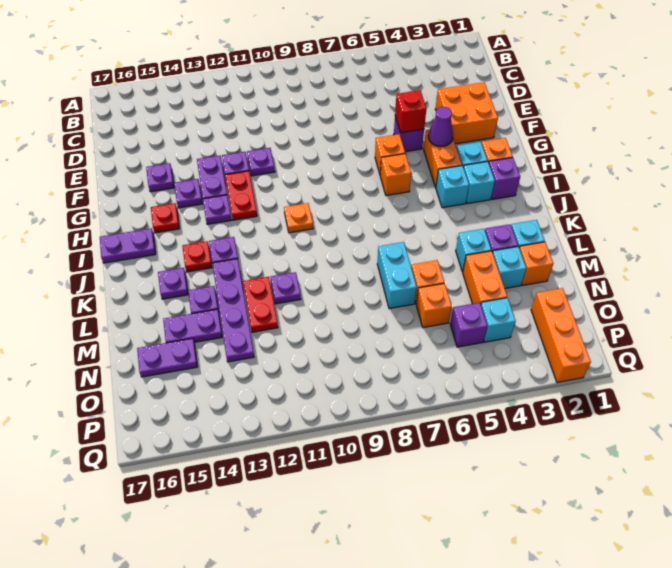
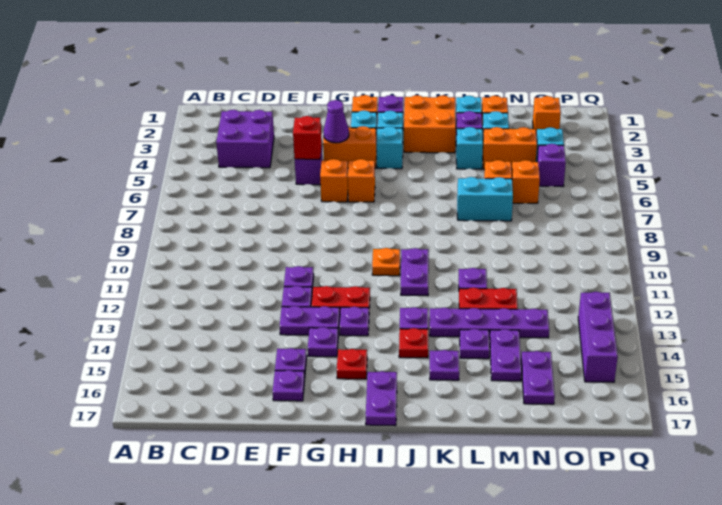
none -> purple 2x2 brick [216,110,274,168]
orange 2x2 brick [435,82,498,144] -> orange 2x2 brick moved to [404,95,456,153]
none -> purple 1x1 plate [273,370,305,401]
none -> purple 1x2 plate [401,248,429,296]
orange 1x3 brick [531,288,591,383] -> orange 1x1 brick [533,96,561,135]
none -> purple 1x3 brick [578,292,618,382]

